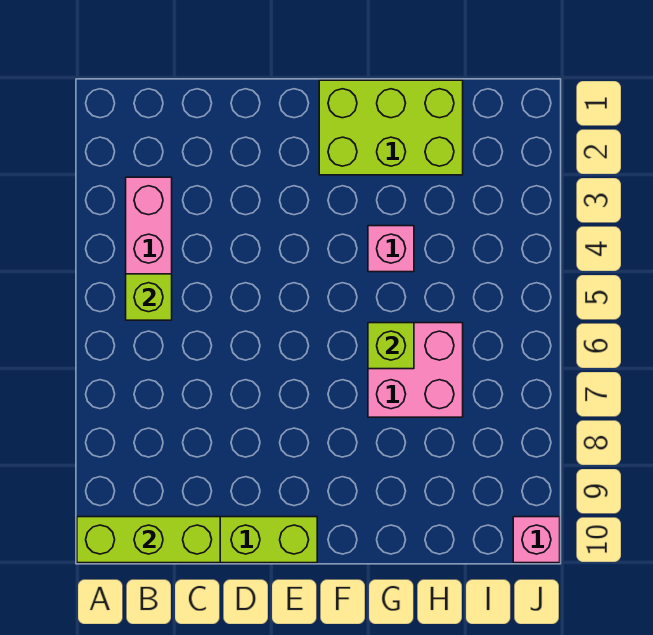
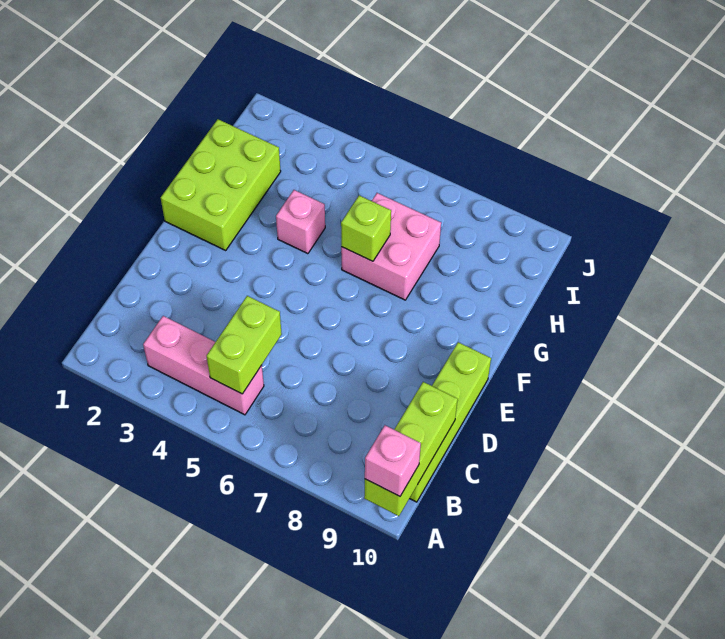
lime 1x1 brick [126,274,172,320] -> lime 1x2 brick [207,296,282,394]
pink 1x1 brick [513,517,560,563] -> pink 1x1 brick moved to [365,425,421,496]

